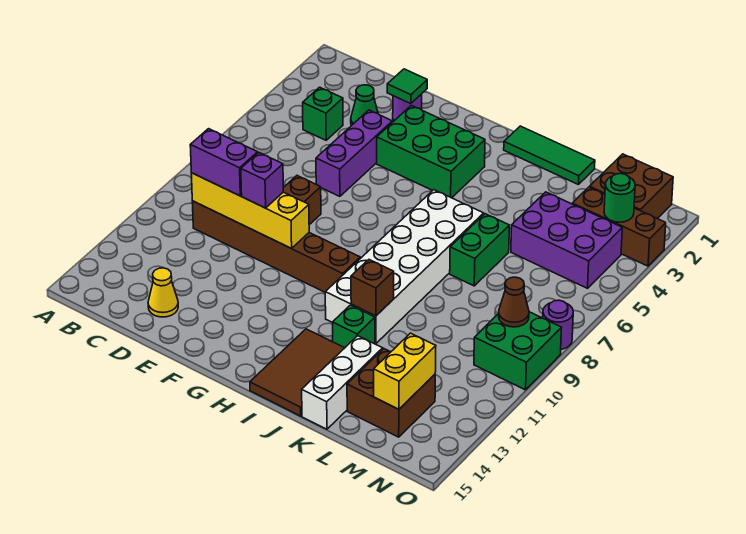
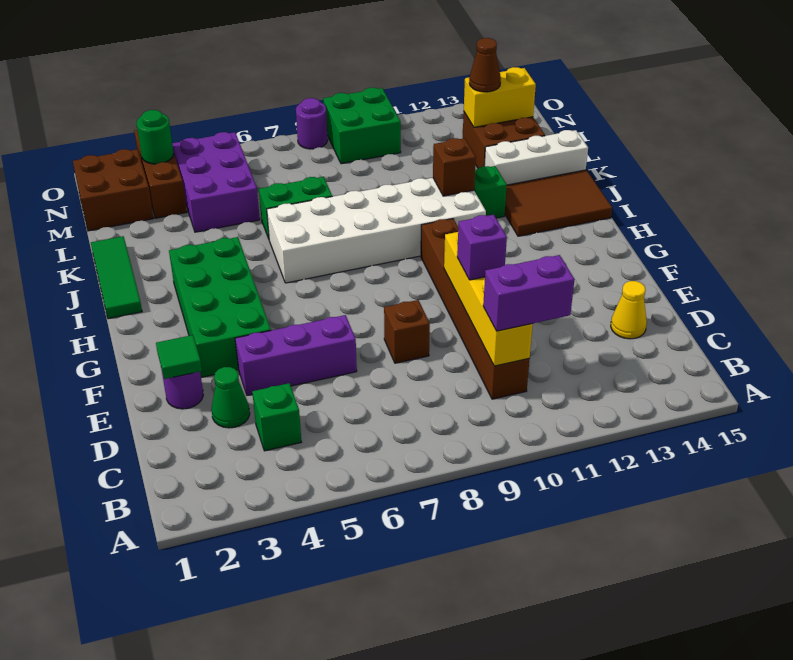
purple 1x2 brick [190,129,258,196] -> purple 1x2 brick turned to [483,255,575,331]
green 2x3 brick [377,106,485,198] -> green 2x4 brick [169,237,271,377]
brown 1x1 cone [499,277,529,327] -> brown 1x1 cone moved to [469,38,501,92]

